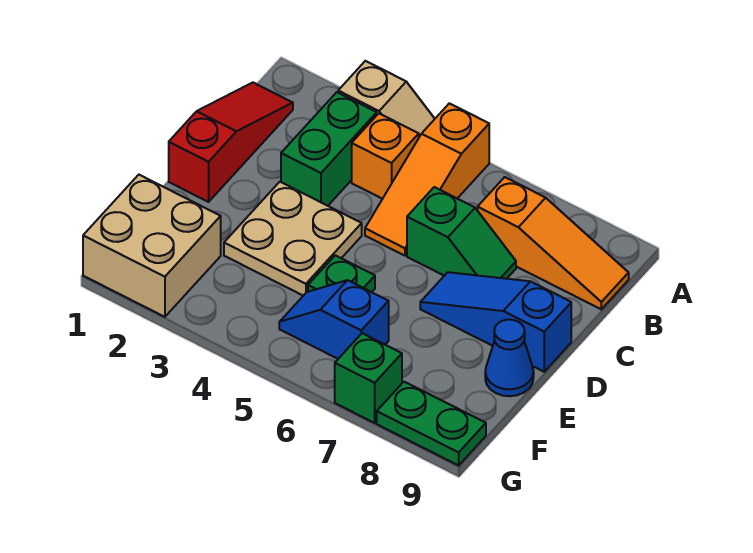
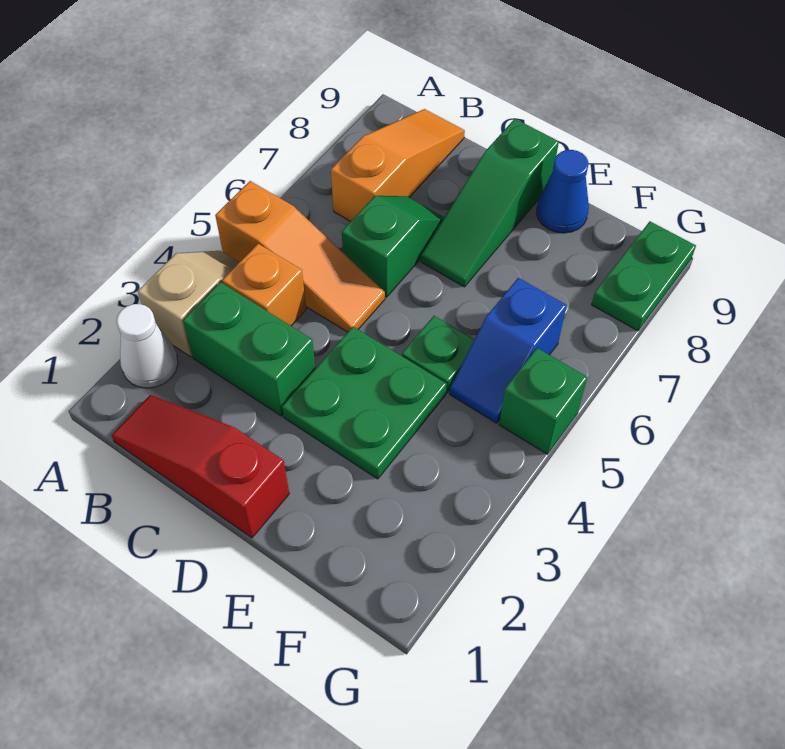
none -> white 1x1 cone [117,304,178,388]
tan 2x2 plate [224,182,362,296] -> green 2x2 plate [282,327,447,479]
blue 1x3 slope [420,272,571,372] -> green 1x3 slope [421,119,559,287]
tan 2x2 brick [83,175,221,317] -> none
green 1x1 brick [335,333,402,423] -> green 1x1 brick moved to [499,348,587,454]

